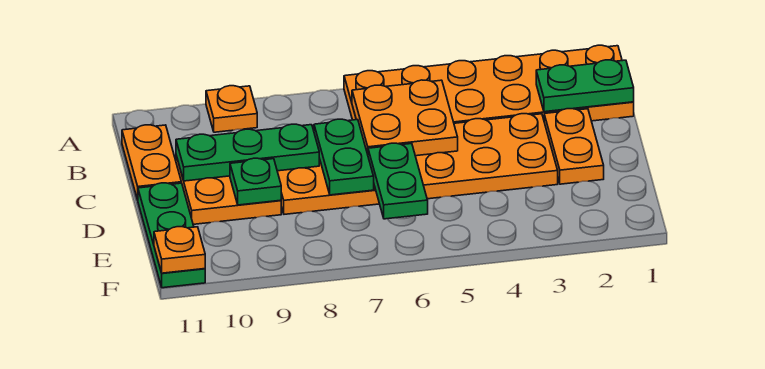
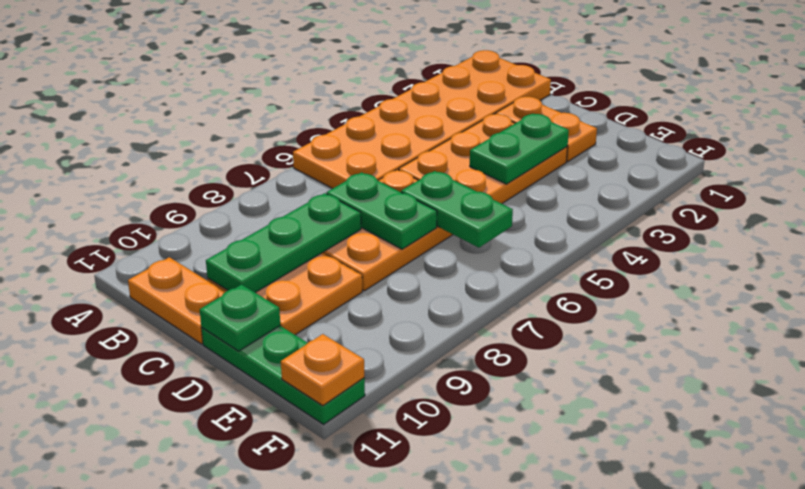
orange 1x1 plate [206,86,257,132] -> none
green 1x2 plate [536,60,634,112] -> green 1x2 plate moved to [470,114,569,184]
orange 2x2 plate [352,80,458,156] -> none
green 1x1 plate [230,158,281,205] -> green 1x1 plate moved to [200,285,280,351]

